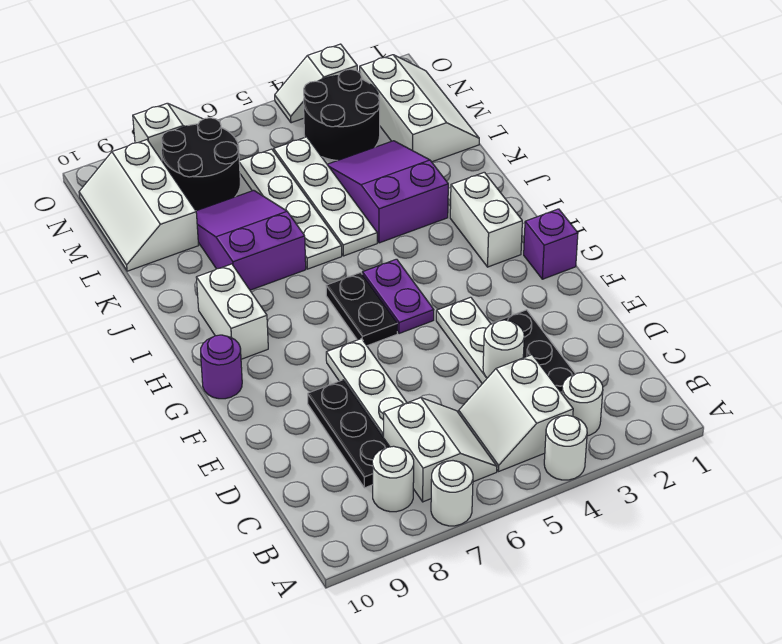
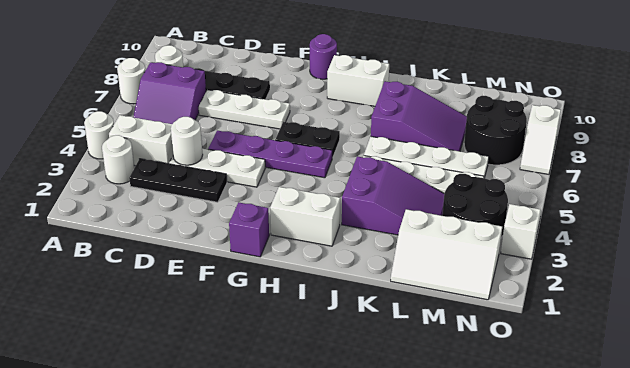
white 2x2 slope [384,398,497,502] -> purple 2x2 slope [134,62,206,124]
purple 1x2 plate [362,259,434,334] -> purple 1x4 plate [208,131,332,178]
white 2x3 slope [79,140,199,271] -> none

